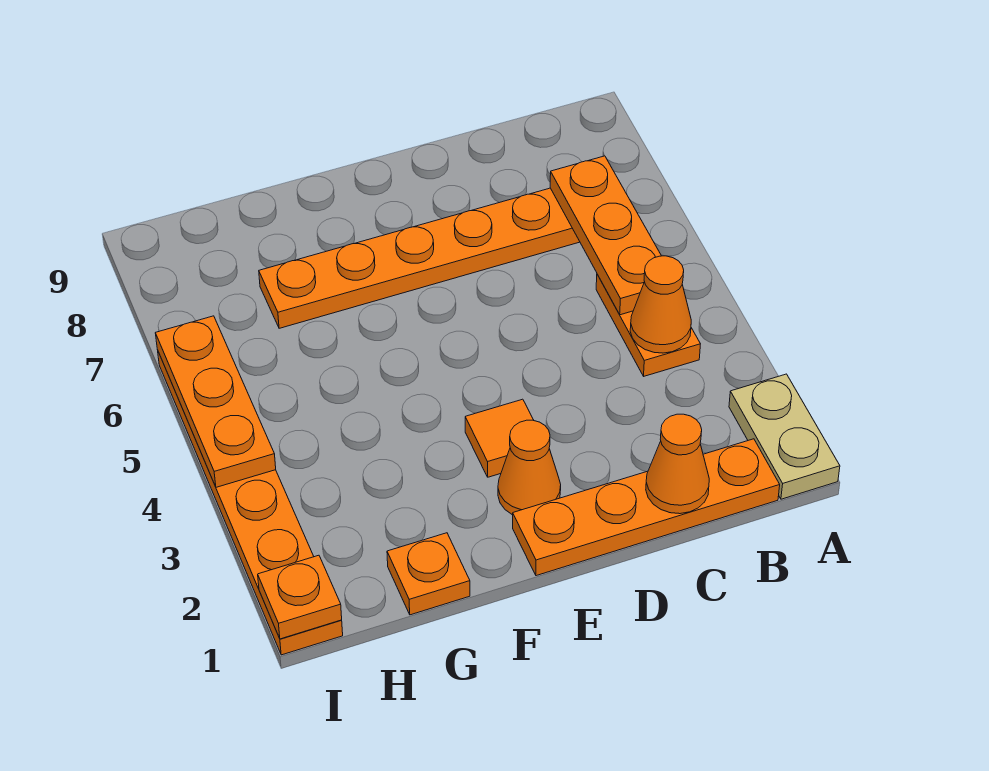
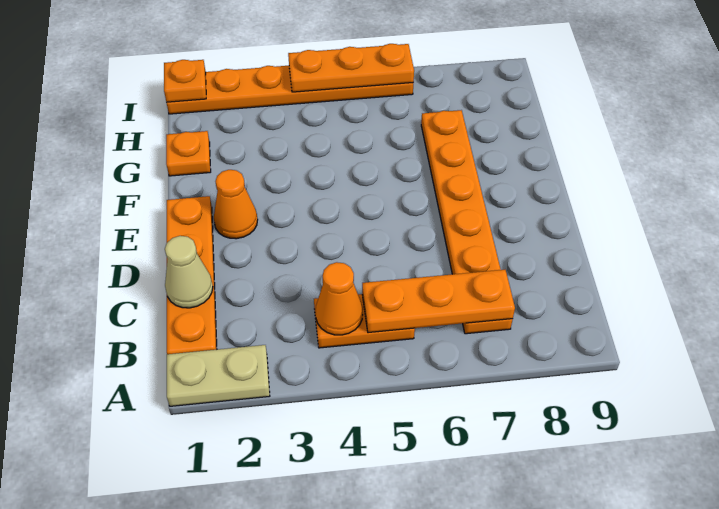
orange 1x1 cone [646,414,709,514] -> tan 1x1 cone [165,236,213,308]
orange 1x1 tile [465,399,534,477] -> none

